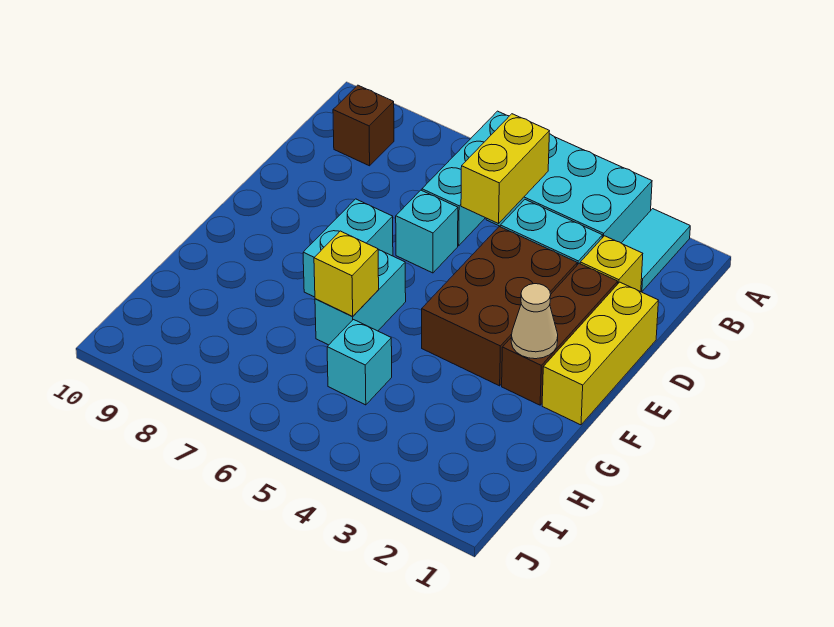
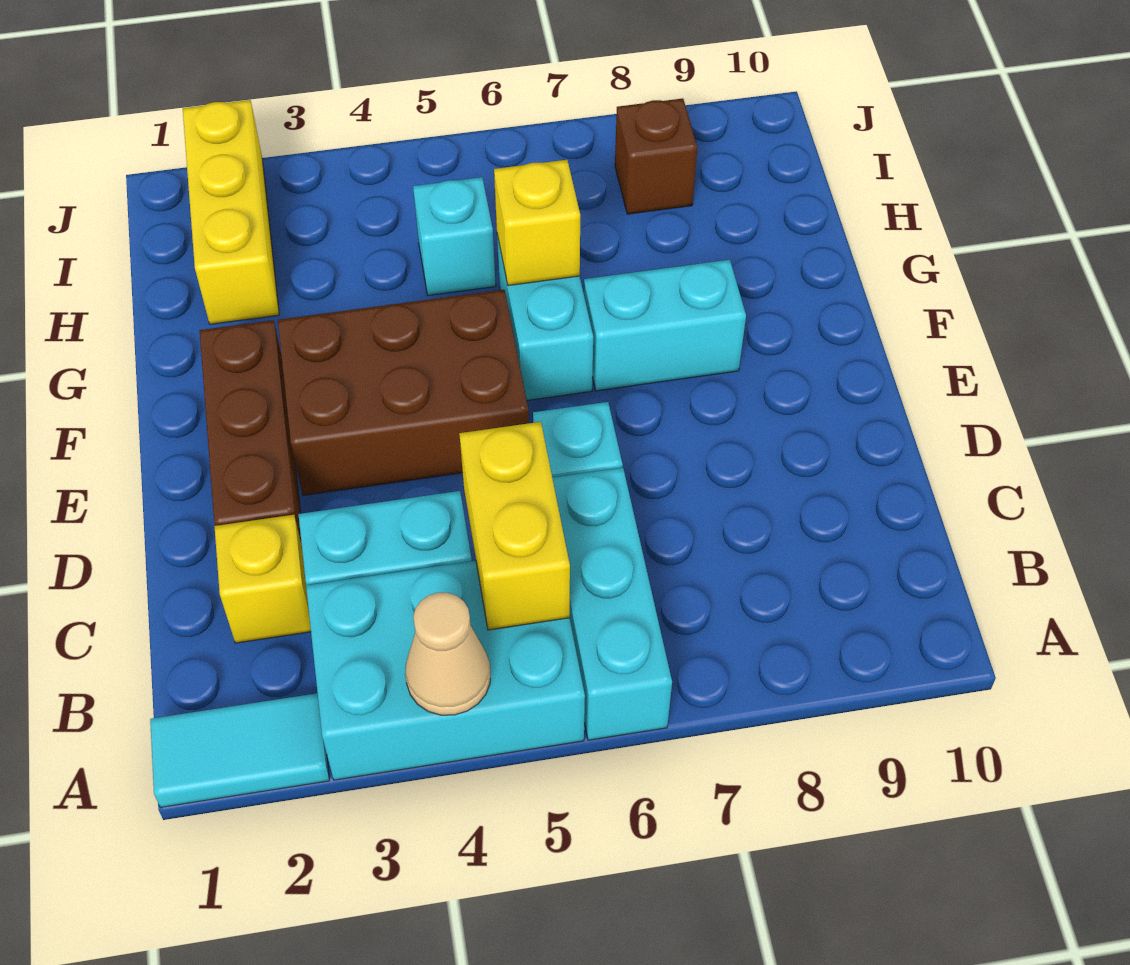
cyan 1x2 tile [622,209,690,292] -> cyan 1x2 tile turned to [150,693,329,807]
brown 1x1 brick [333,85,394,166] -> brown 1x1 brick moved to [615,98,697,214]
yellow 1x3 brick [542,282,659,425] -> yellow 1x3 brick moved to [183,100,279,324]
brown 2x3 brick [422,226,577,386] -> brown 2x3 brick turned to [278,290,529,495]
cyan 1x2 brick [303,199,393,297] -> cyan 1x2 brick turned to [584,260,746,391]
tan 1x1 cone [511,284,558,359] -> tan 1x1 cone moved to [405,593,490,715]

